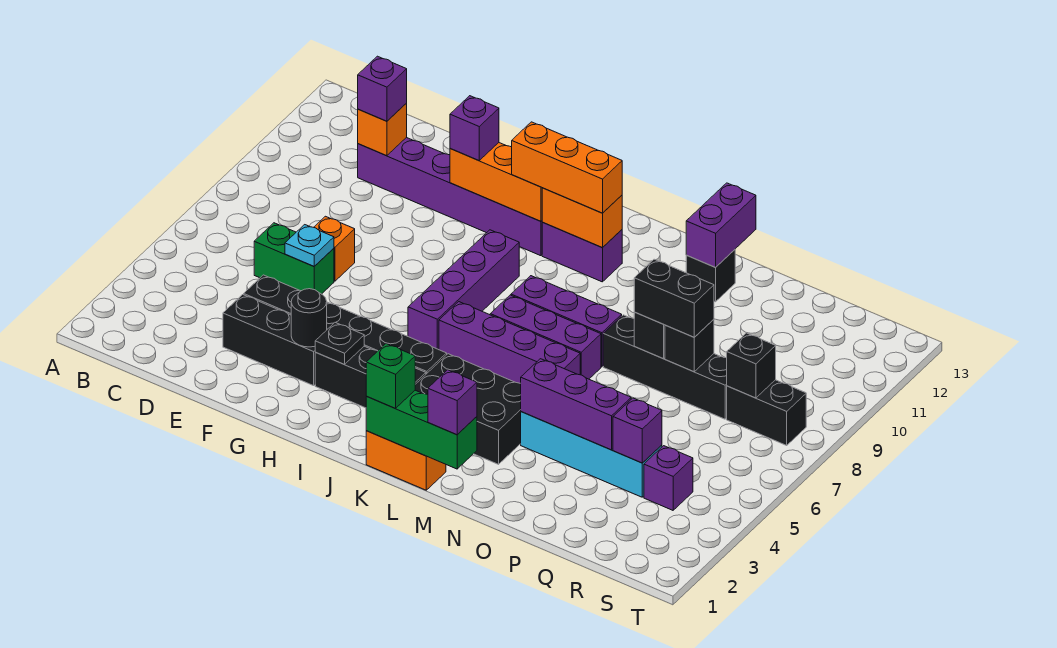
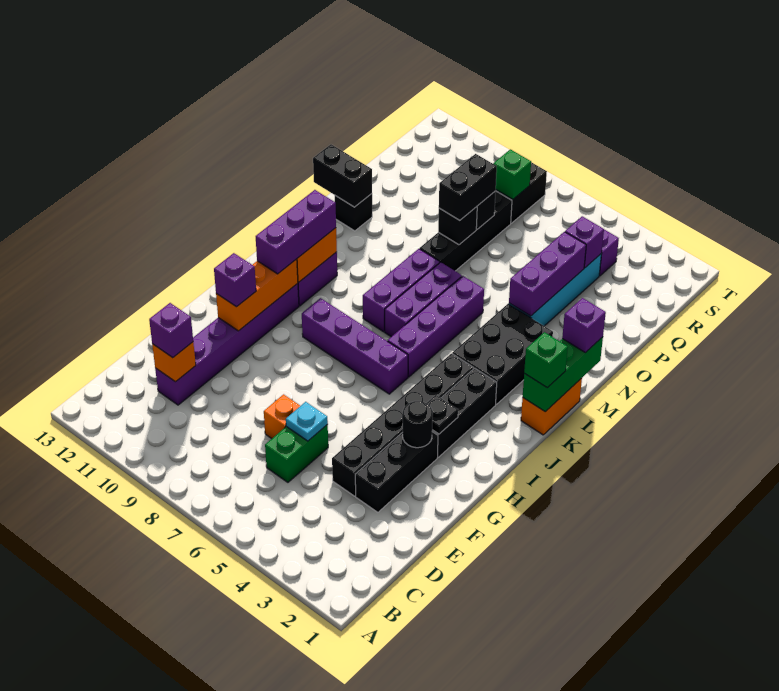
orange 1x3 brick [512,122,622,213] -> purple 1x3 brick [256,190,336,274]
purple 1x2 brick [686,183,756,267] -> black 1x2 brick [313,144,372,207]
black 1x1 brick [727,333,776,398] -> green 1x1 brick [493,149,531,199]

